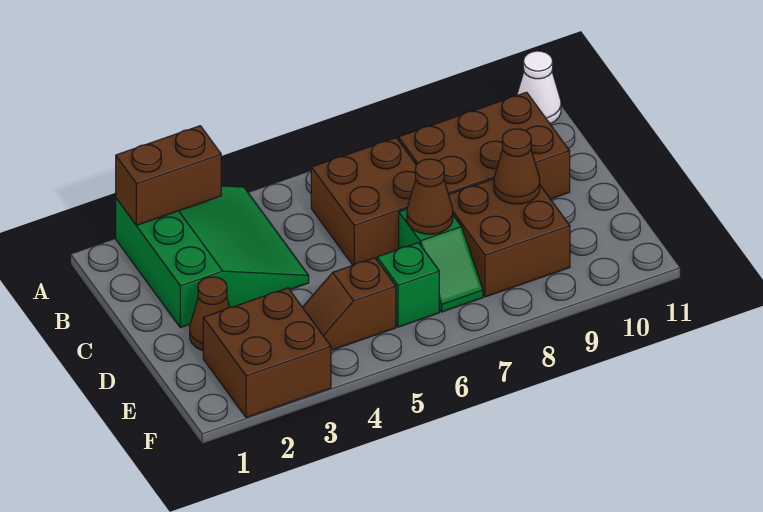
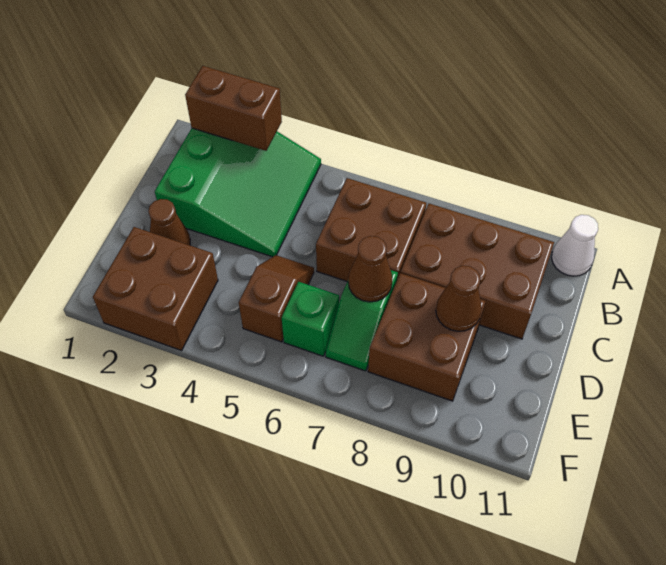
brown 1x2 slope [303,258,396,350] -> brown 1x2 slope turned to [239,255,314,342]

